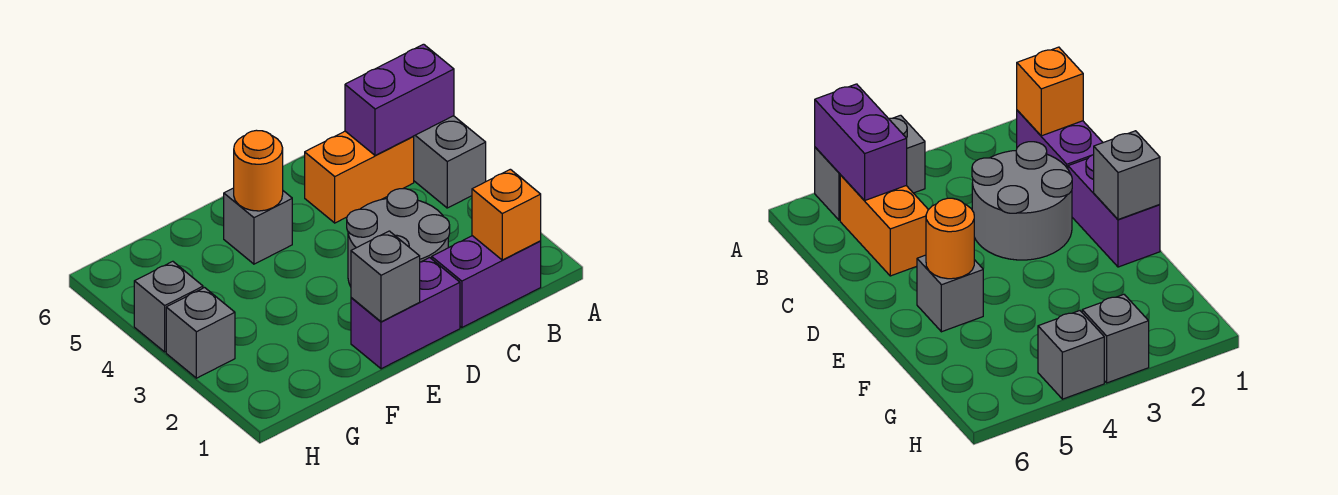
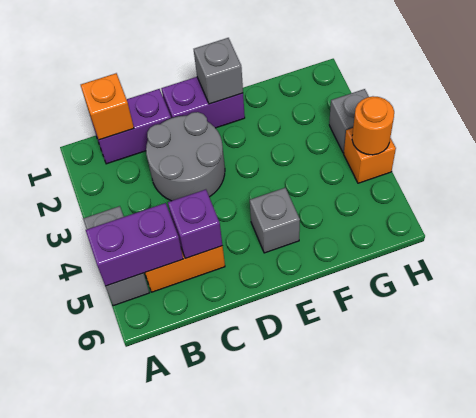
none -> purple 1x1 brick [168,189,222,259]
orange 1x1 round brick [234,130,283,211] -> orange 1x1 round brick moved to [352,96,394,155]
grey 1x1 brick [134,261,203,352] -> orange 1x1 brick [344,128,396,183]

